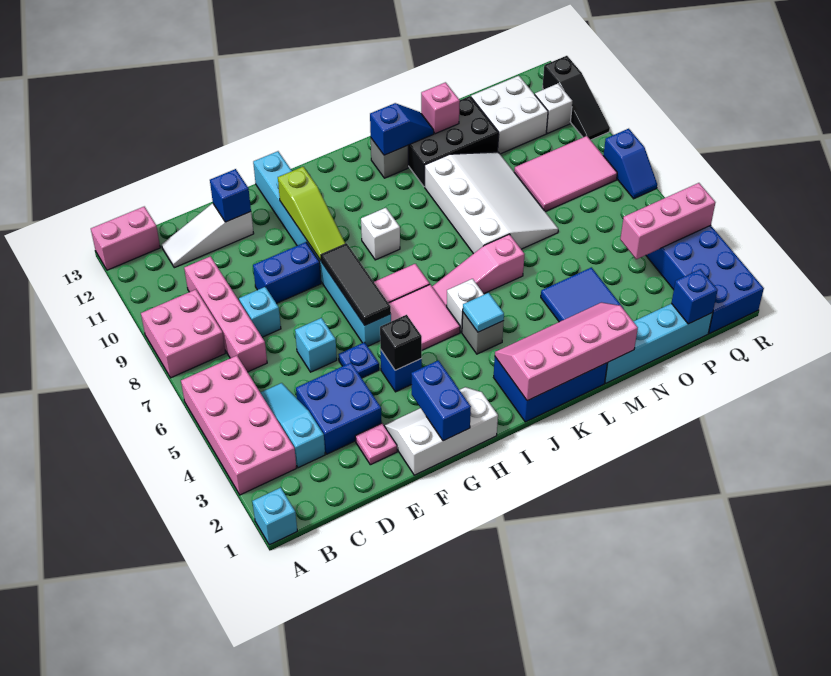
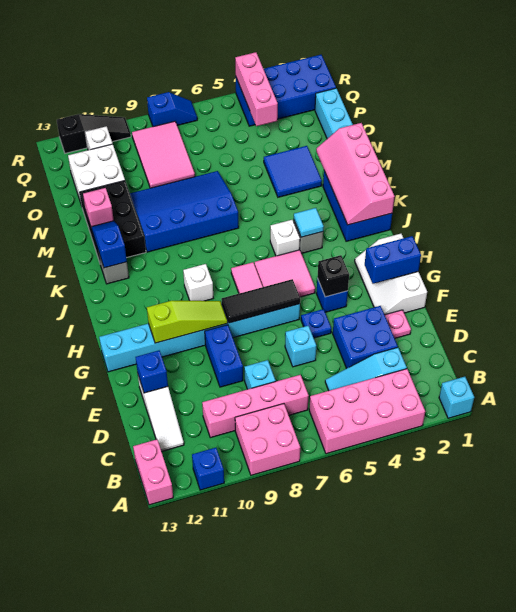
pink 1x3 slope [432,234,525,307] -> none
white 3x4 slope [425,152,558,254] -> blue 3x4 slope [130,171,239,252]
blue 1x1 brick [672,269,718,324] -> blue 1x1 brick moved to [192,448,224,490]

